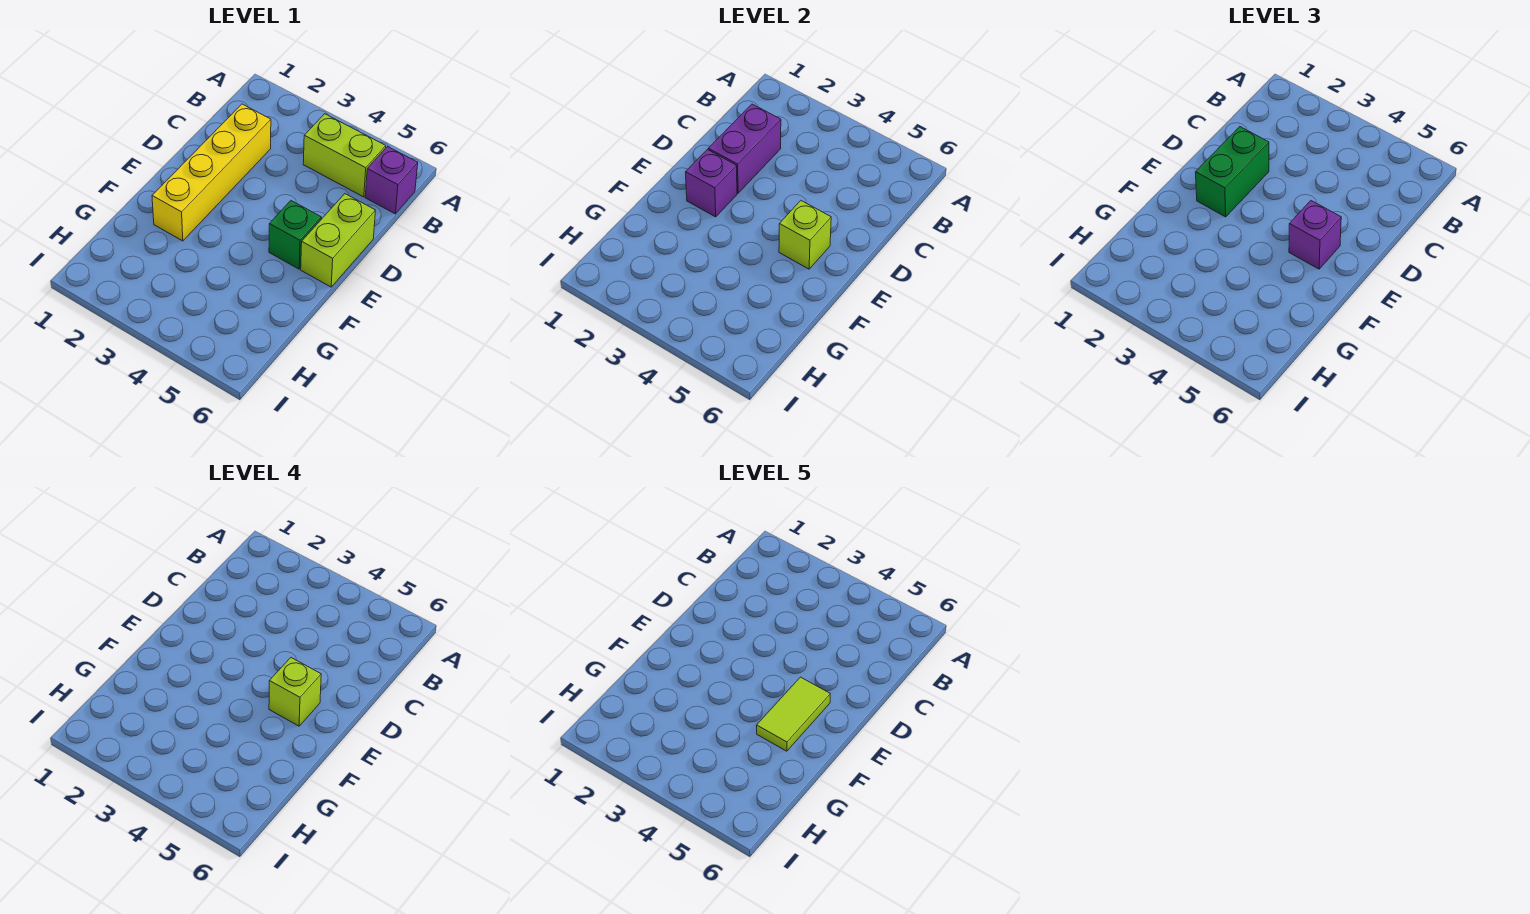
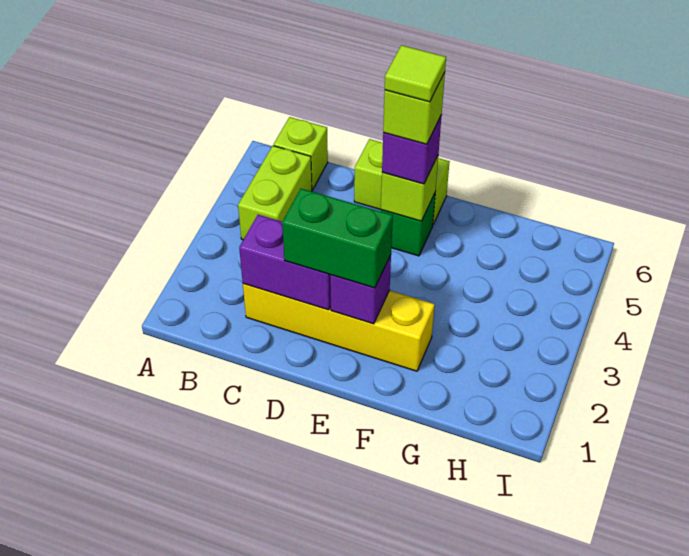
purple 1x1 brick [365,147,418,214] -> lime 1x1 brick [274,117,328,190]
lime 1x2 tile [757,677,830,751] -> lime 1x1 tile [385,45,446,102]

